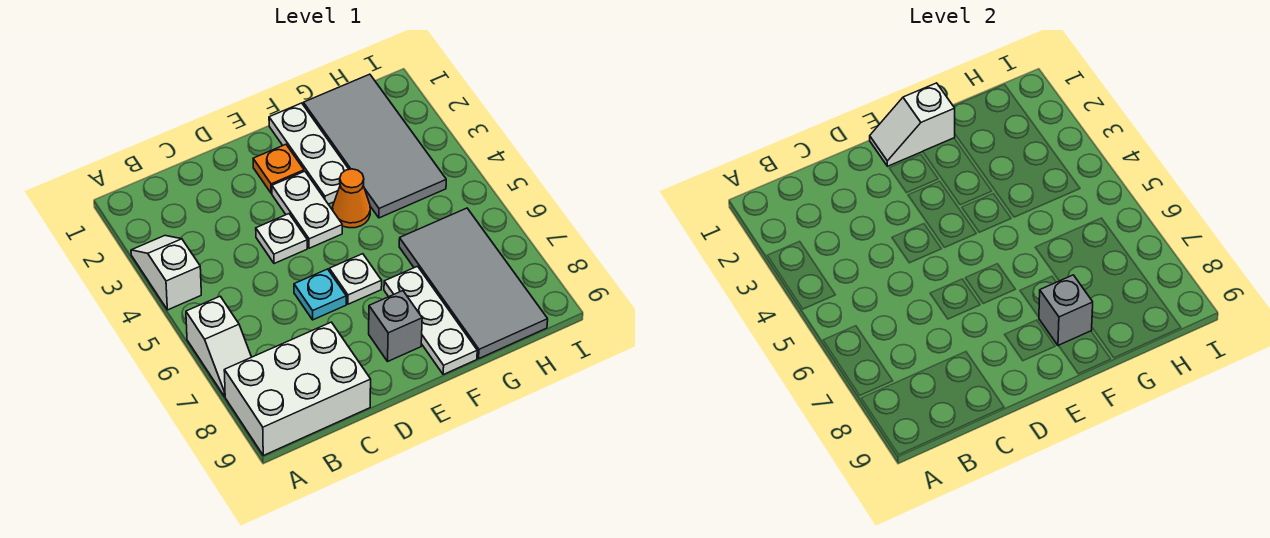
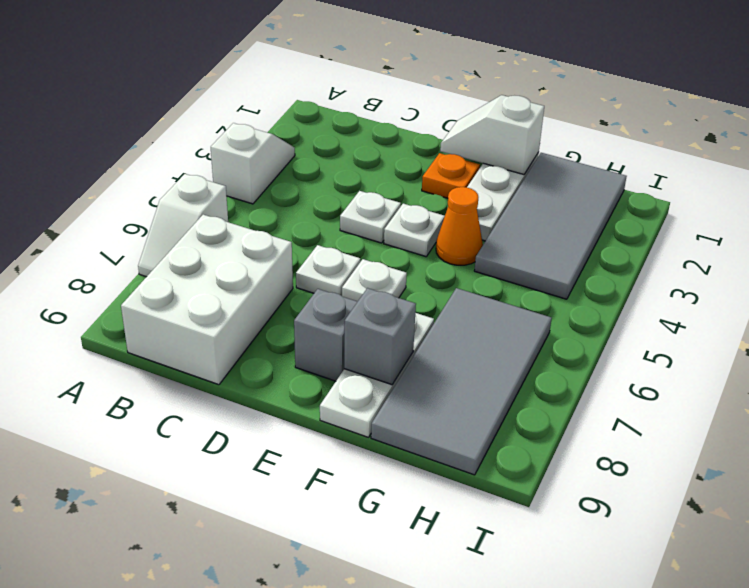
white 2x3 brick [224,322,371,456] -> white 2x3 brick turned to [121,215,293,385]
cyan 1x1 plate [294,269,346,320] -> white 1x1 plate [296,245,360,296]
white 1x2 plate [272,171,342,248] -> white 1x1 plate [384,204,445,257]

